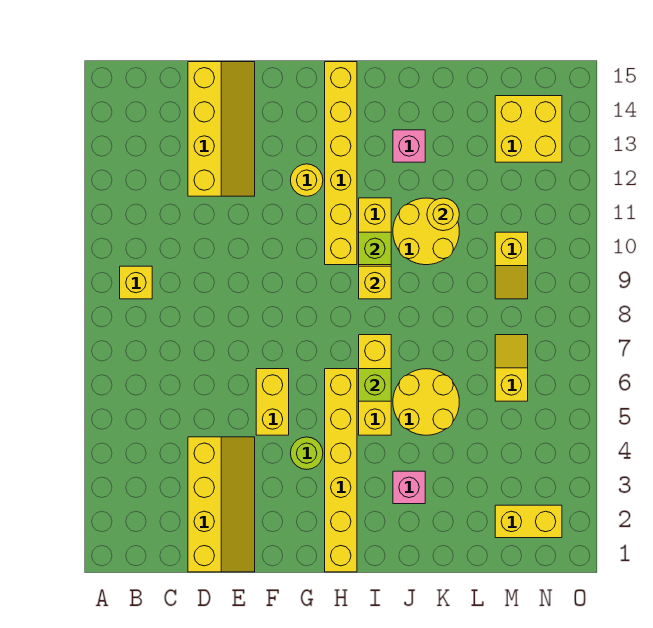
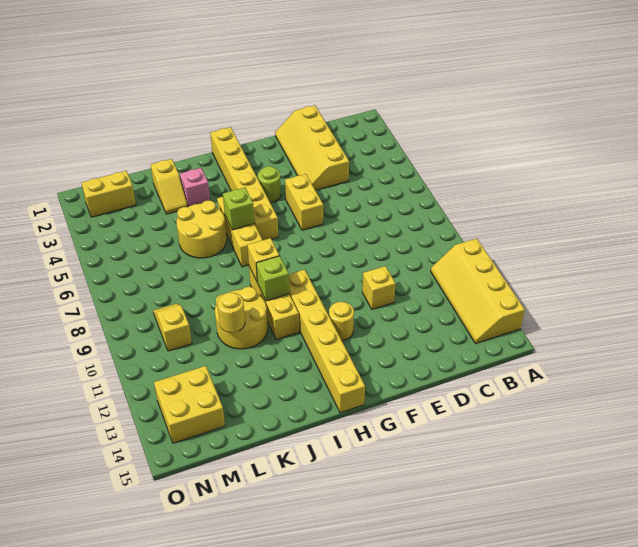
yellow 1x1 brick [120,266,152,299] -> yellow 1x1 brick moved to [362,266,396,309]
yellow 2x4 slope [188,62,255,196] -> yellow 2x4 slope moved to [431,238,525,344]
pink 1x1 brick [393,130,425,162] -> none
yellow 1x2 slope [495,335,528,401] -> yellow 1x2 slope moved to [151,159,188,214]

